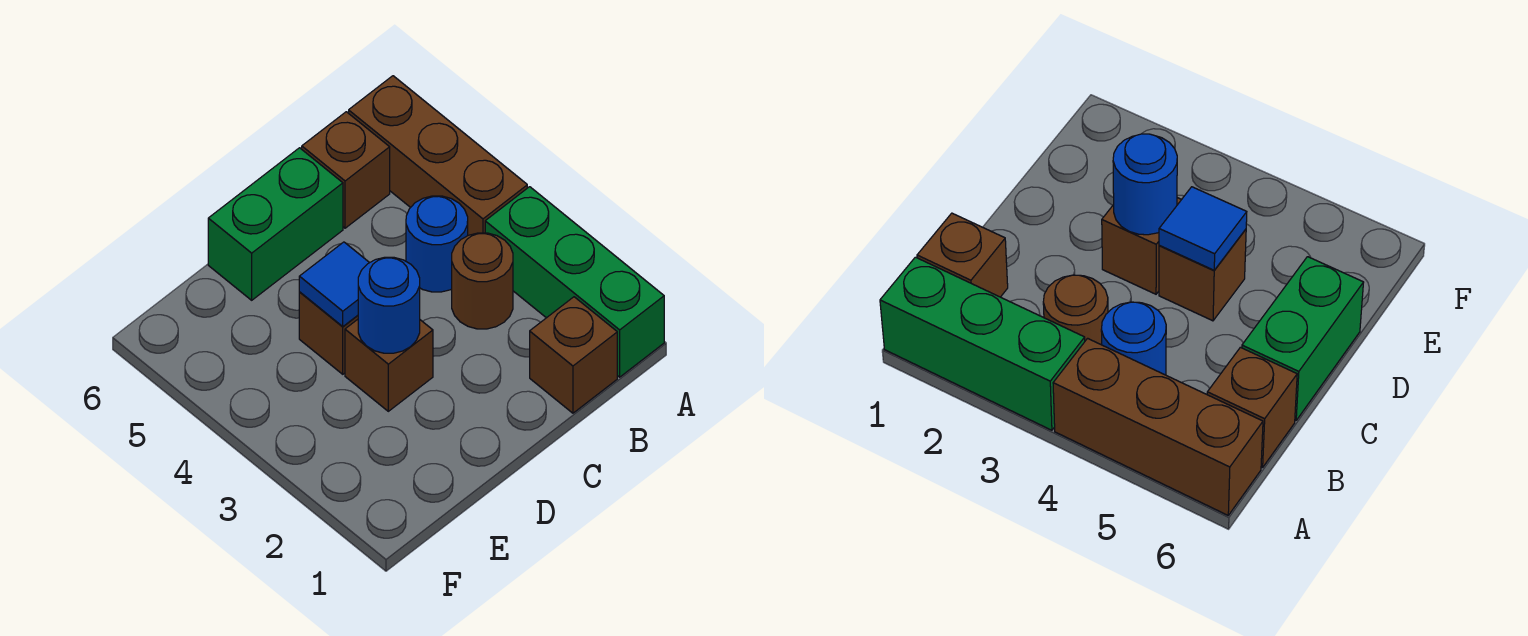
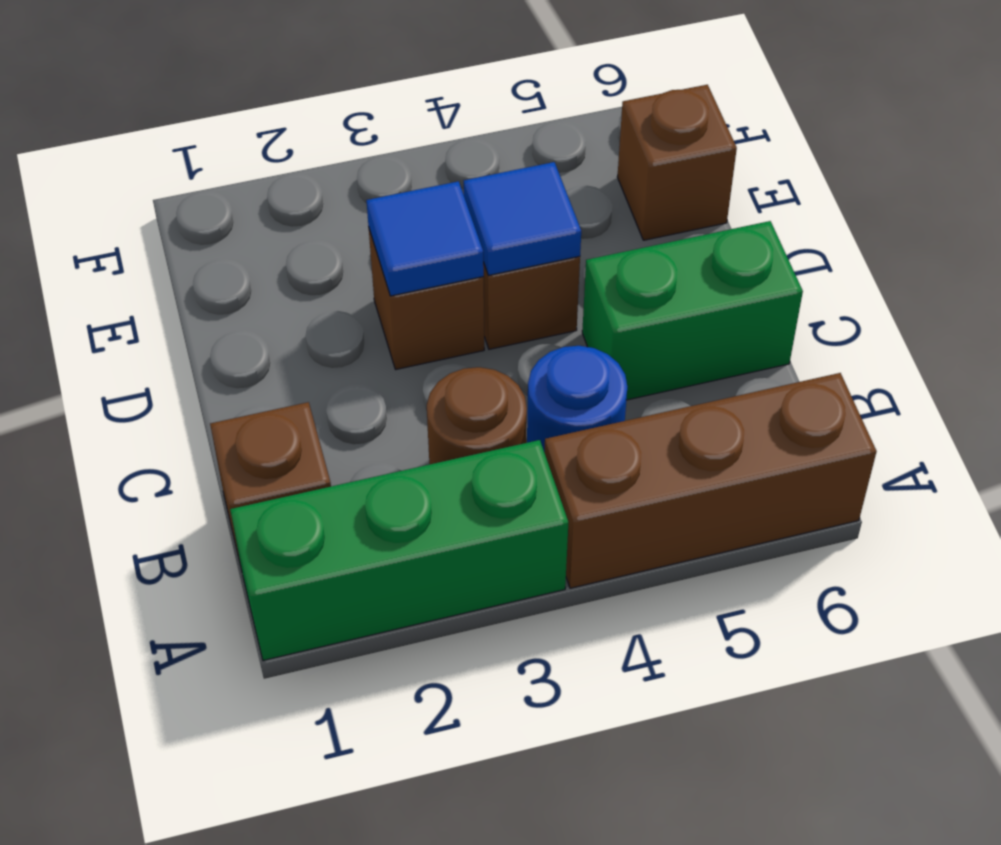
brown 1x1 brick [302,112,390,228] -> brown 1x1 brick moved to [617,85,737,240]
green 1x2 brick [208,148,343,300] -> green 1x2 brick turned to [582,221,803,400]
blue 1x1 round brick [358,257,420,353] -> blue 1x1 tile [366,181,484,296]

